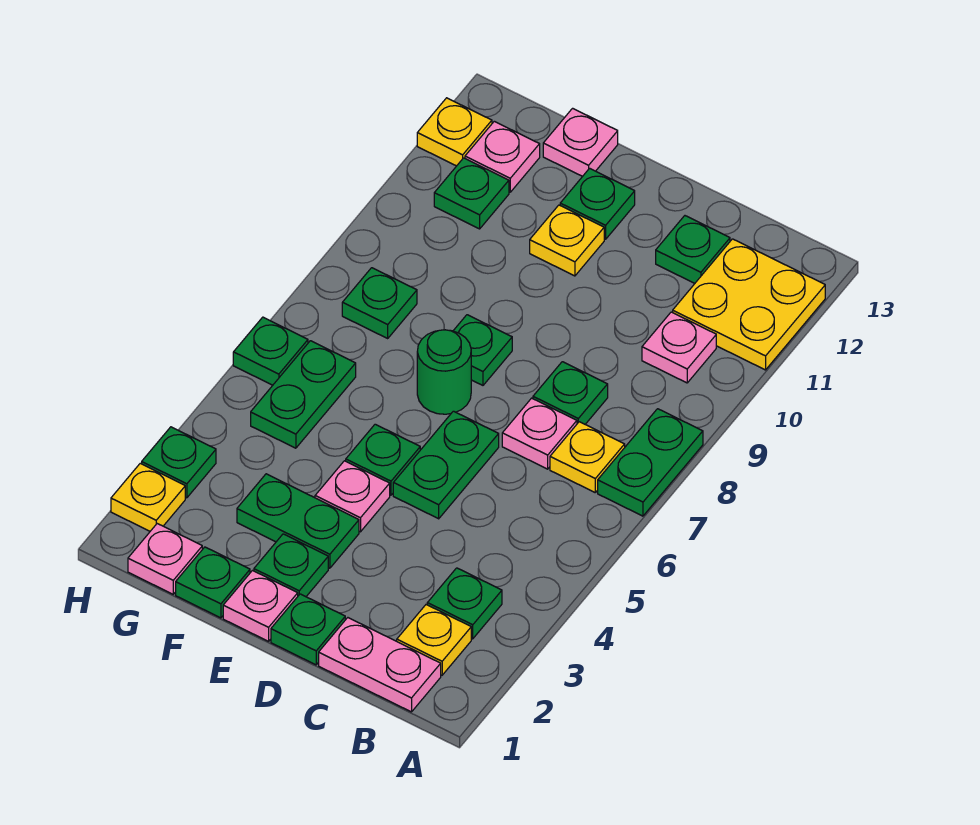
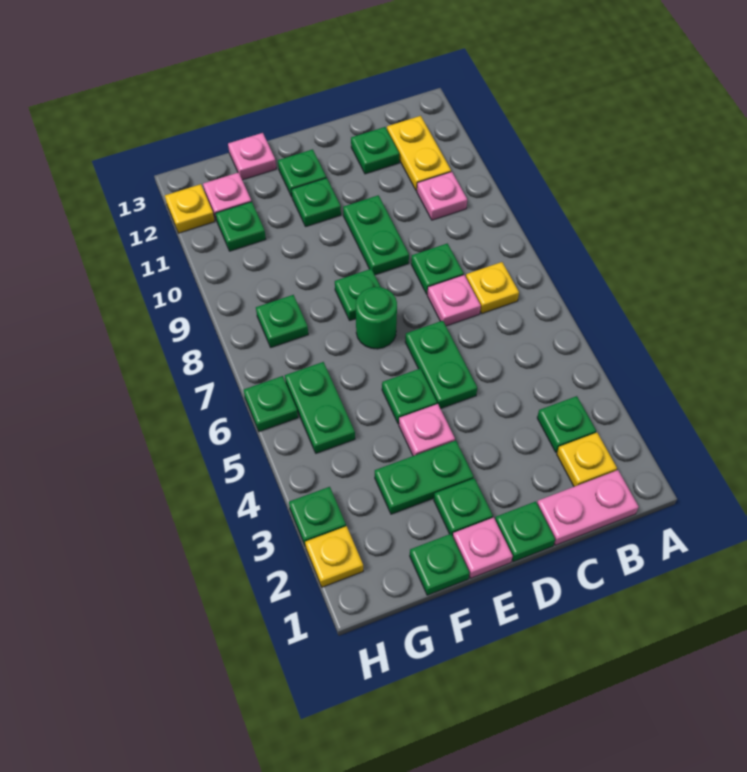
green 1x2 plate [598,409,703,516] -> green 1x2 plate moved to [343,195,409,275]
yellow 2x2 plate [673,239,825,370] -> yellow 1x2 plate [387,116,451,191]
yellow 1x1 plate [530,205,604,276] -> green 1x1 plate [291,178,341,227]
pink 1x1 plate [128,524,202,594] -> none

